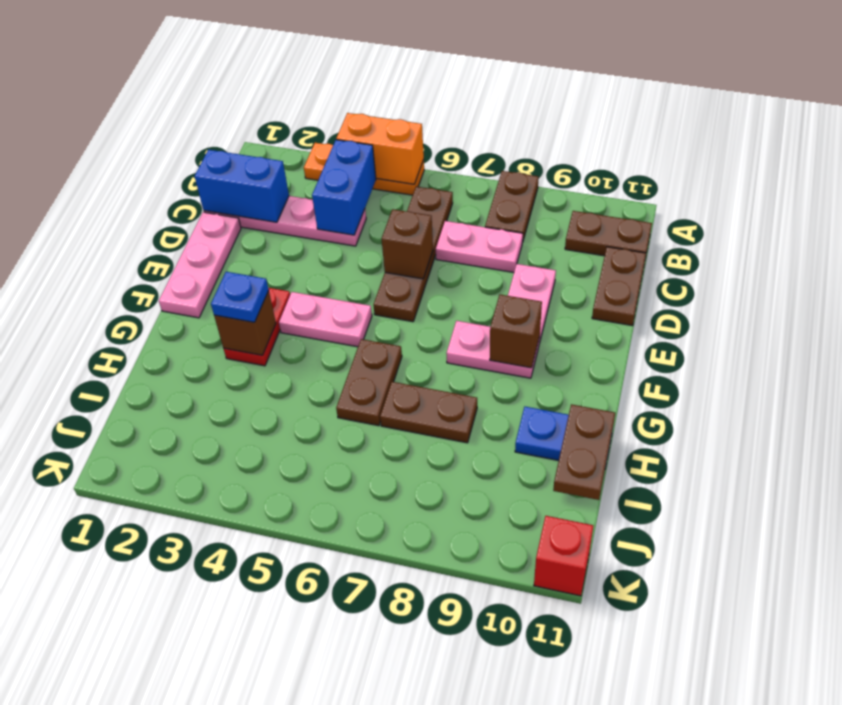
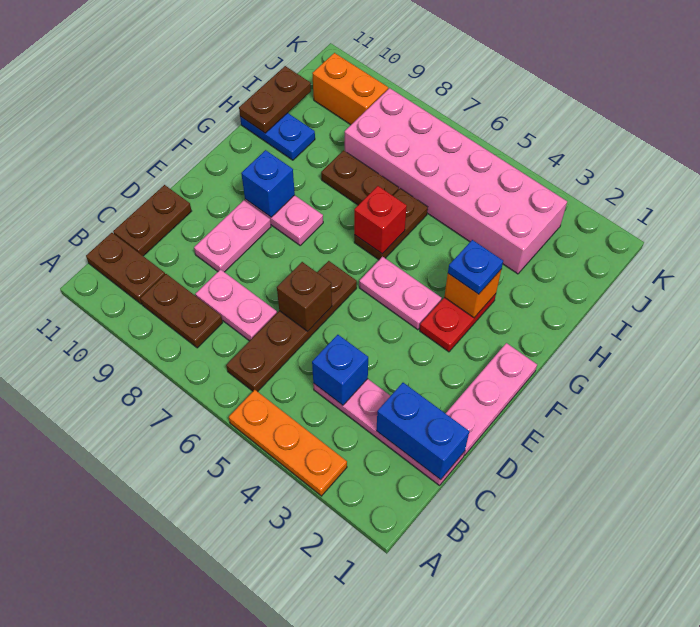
orange 1x2 brick [336,113,424,184] -> orange 1x2 brick moved to [312,53,388,125]
brown 1x2 plate [485,171,539,240] -> brown 1x2 plate turned to [140,274,223,348]
blue 1x2 brick [312,140,376,235] -> blue 1x1 brick [312,335,368,405]
brown 1x1 brick [490,295,542,368] -> blue 1x1 brick [241,150,295,217]
brown 1x1 brick [214,291,276,355] -> orange 1x1 brick [444,270,501,318]
none -> pink 2x6 brick [345,88,567,274]
red 1x1 brick [534,516,593,596] -> red 1x1 brick moved to [354,186,407,254]

